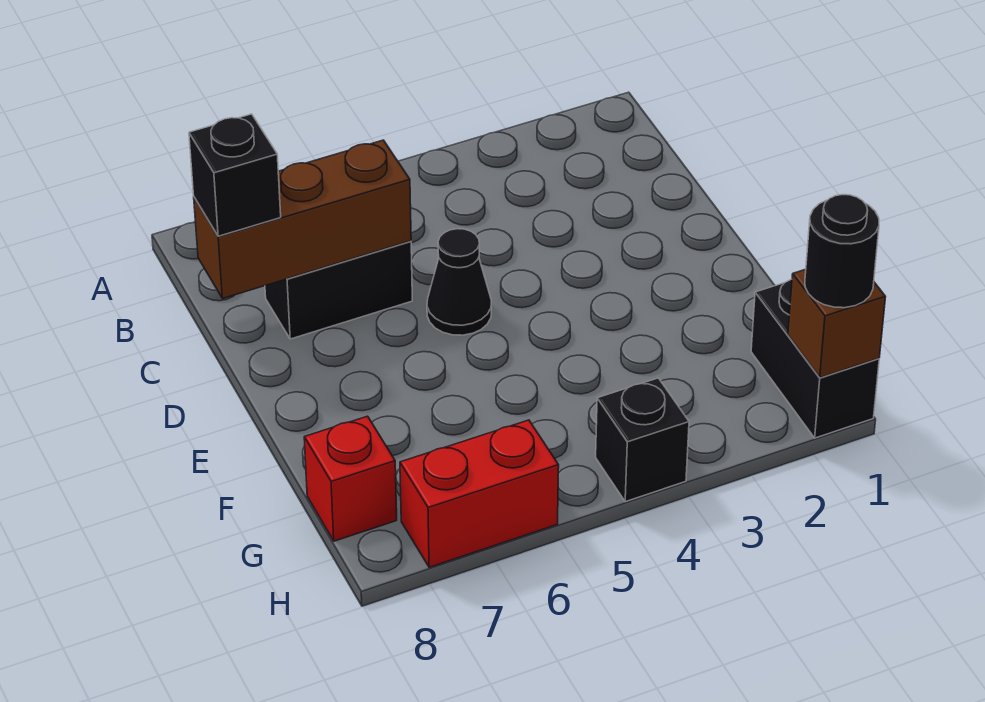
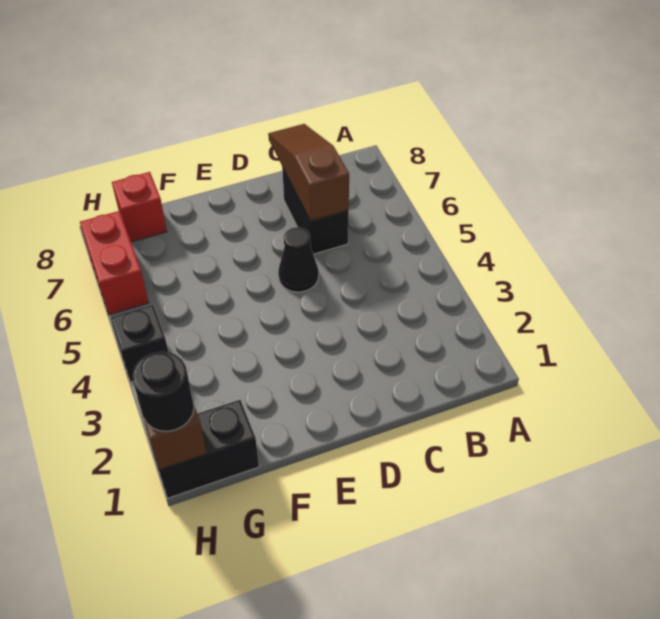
brown 1x3 brick [194,140,411,298] -> brown 1x3 slope [268,124,349,221]
black 1x1 brick [189,114,281,236] -> none

